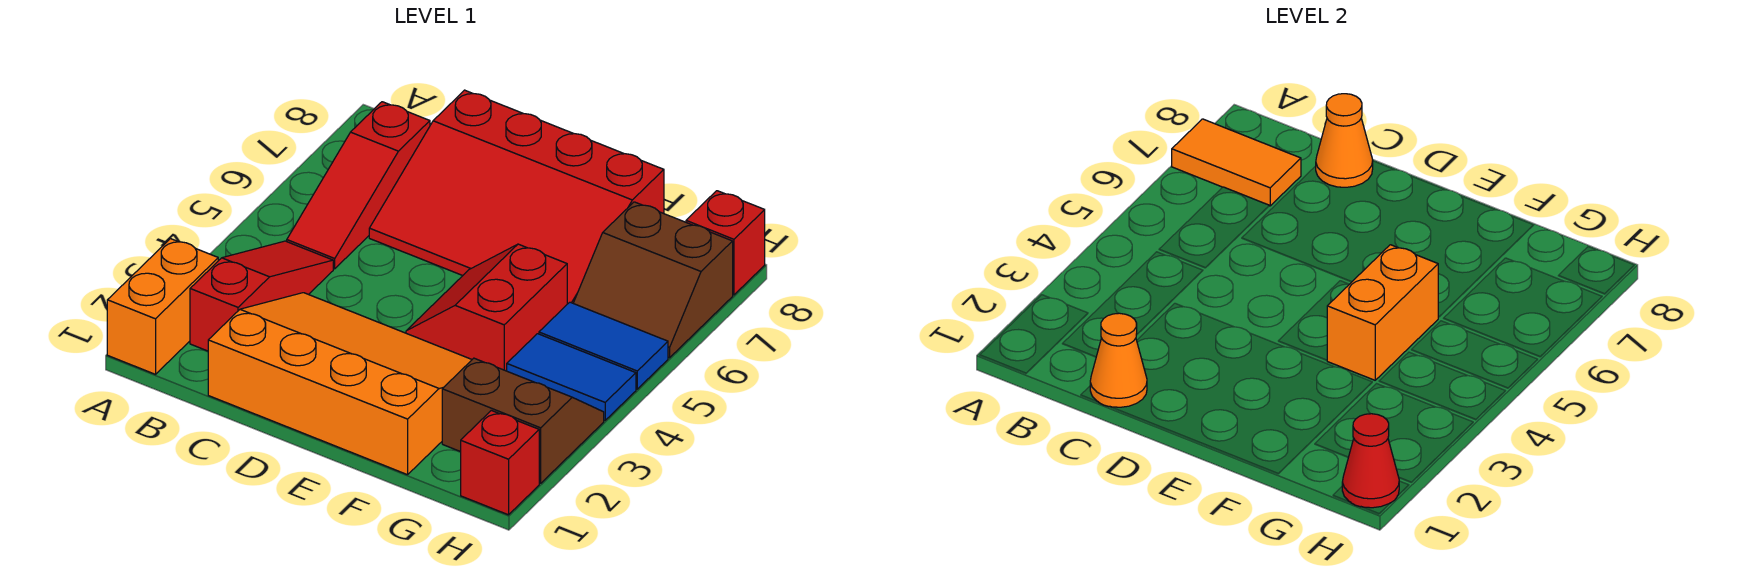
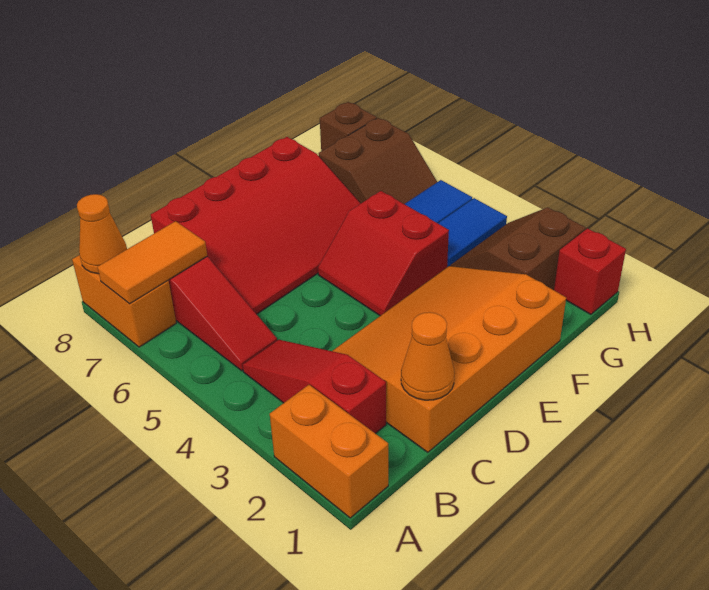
orange 1x1 cone [1316,94,1373,187] -> orange 1x1 cone moved to [77,194,127,274]
orange 1x2 brick [1327,245,1438,380] -> orange 1x2 brick moved to [72,255,176,347]
red 1x1 cone [1342,414,1399,508] -> none
red 1x1 brick [686,191,765,295] -> brown 1x1 brick [320,102,377,151]

